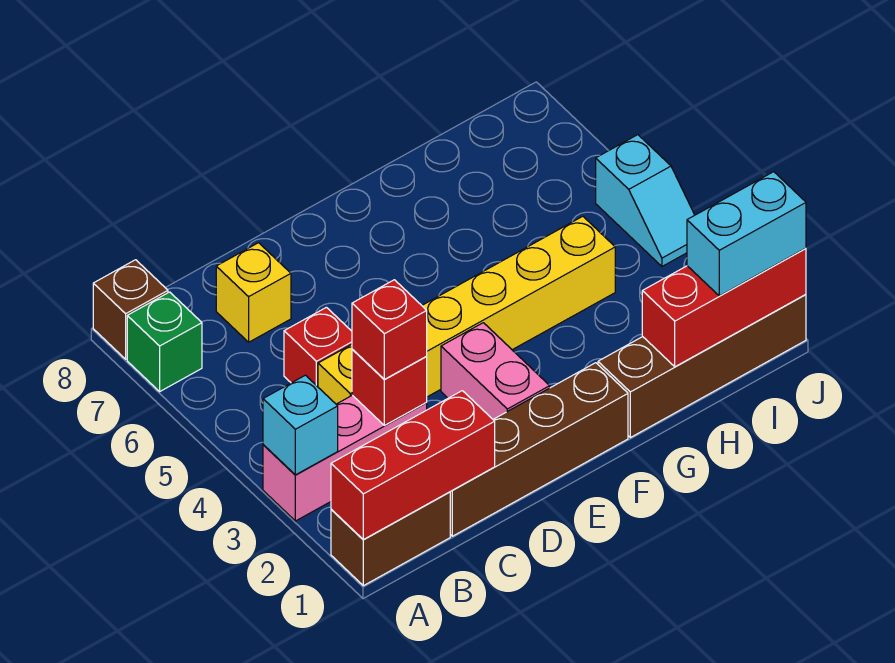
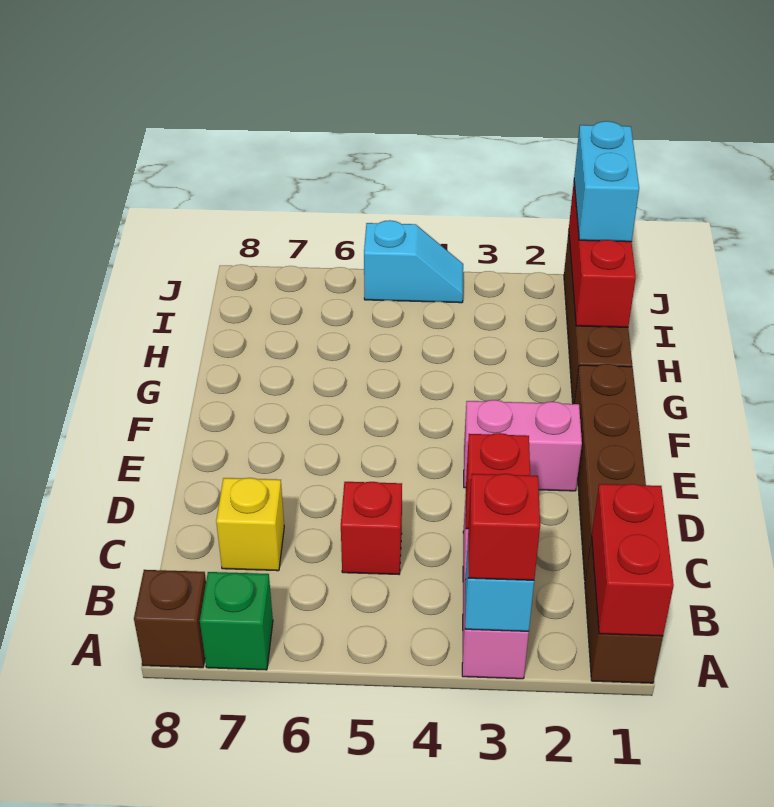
red 1x3 brick [331,391,495,539] -> red 1x2 brick [592,484,674,636]
red 1x1 brick [352,280,427,380] -> red 1x1 brick moved to [468,474,540,580]
yellow 1x6 brick [318,216,615,404] -> none

